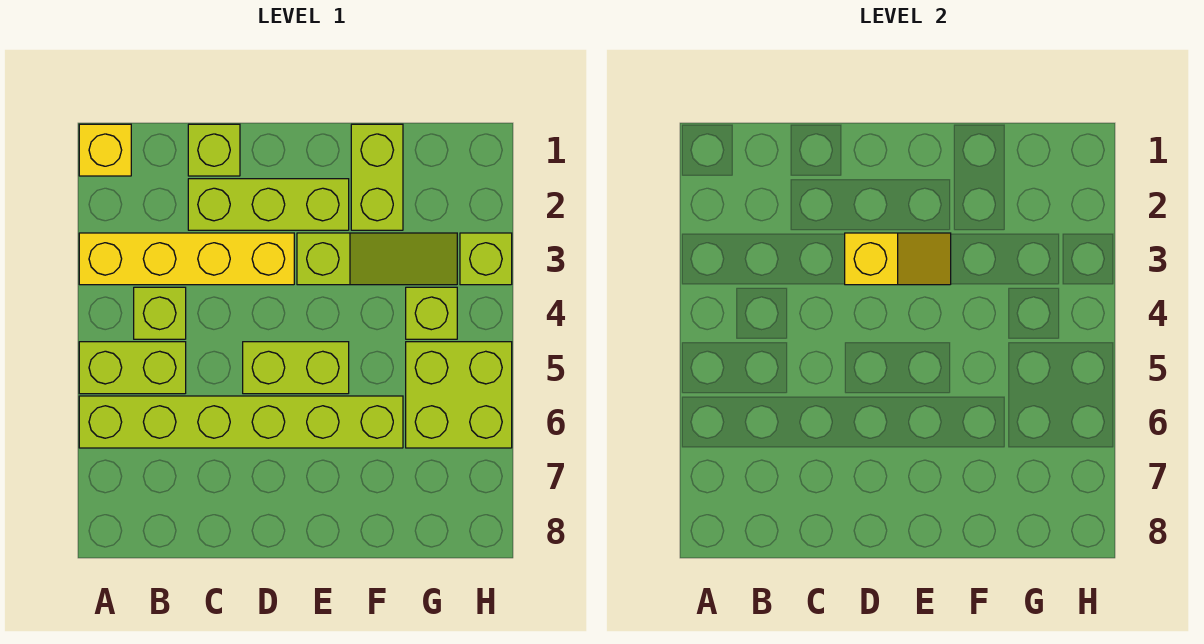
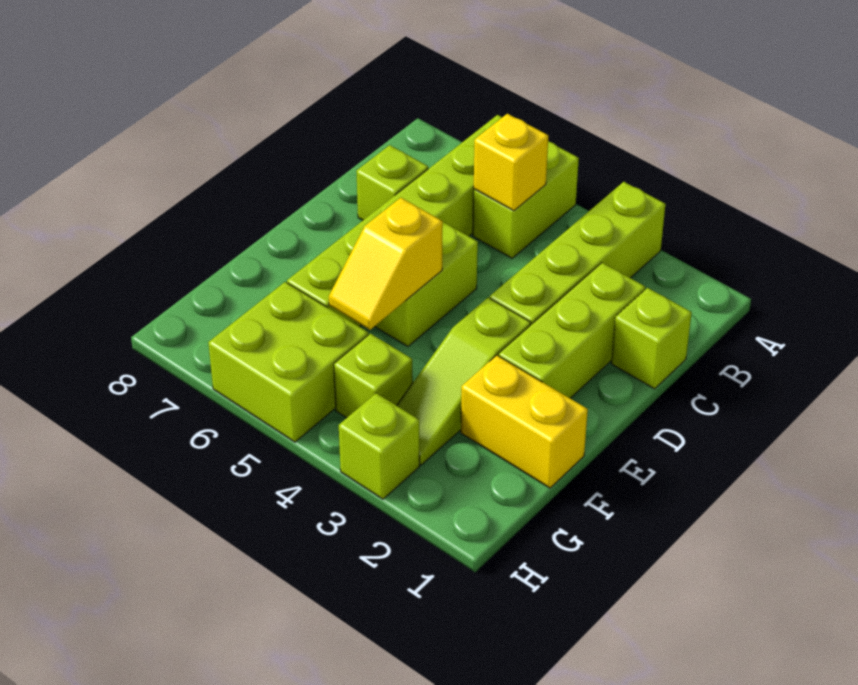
yellow 1x1 brick [79,124,131,176] -> yellow 1x1 brick moved to [474,114,548,211]
yellow 1x4 brick [79,233,294,285] -> lime 1x4 brick [490,182,665,325]
lime 1x1 brick [134,287,186,339] -> lime 1x1 brick moved to [356,145,428,220]
yellow 1x2 slope [845,233,951,285] -> yellow 1x2 slope moved to [329,198,443,330]
lime 1x2 brick [351,124,403,230] -> yellow 1x2 brick [461,355,588,488]

